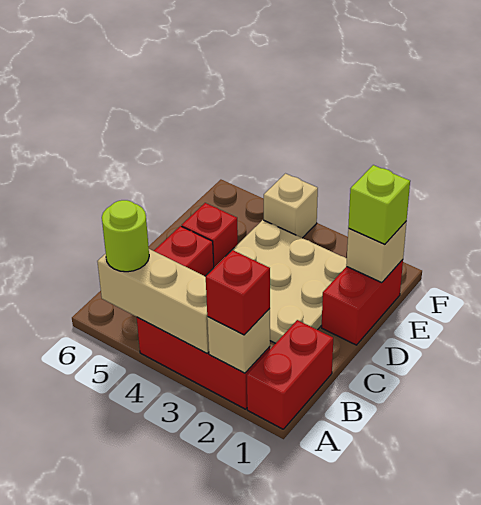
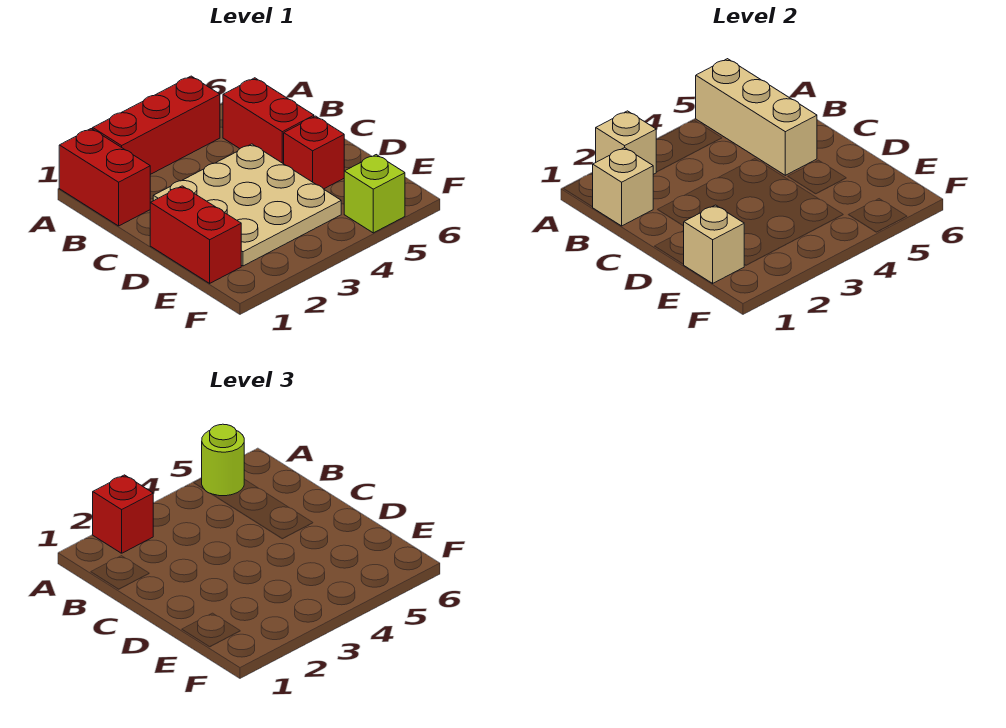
tan 1x3 brick [97,249,209,353] -> tan 1x3 brick turned to [696,59,817,175]
lime 1x1 brick [348,165,410,245] -> lime 1x1 brick moved to [344,155,405,233]
tan 1x1 brick [264,174,318,238] -> tan 1x1 brick moved to [593,148,653,226]

